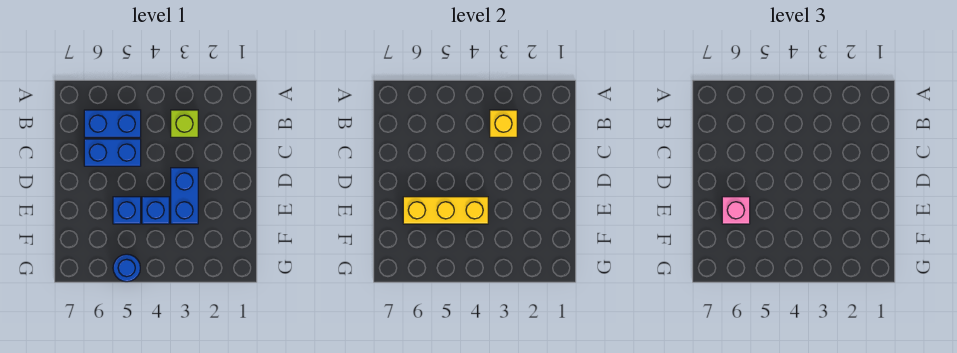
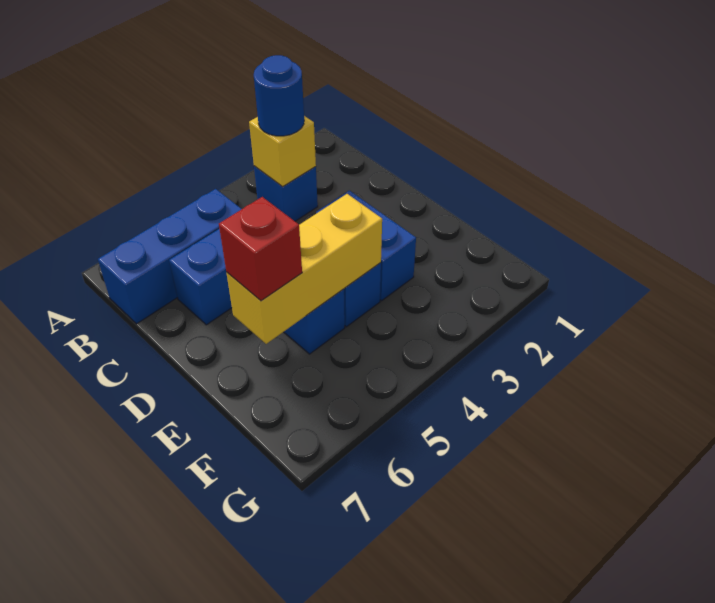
lime 1x1 brick [171,110,198,137] -> blue 1x1 brick [254,166,318,221]
blue 1x2 brick [84,110,141,137] -> blue 1x3 brick [98,189,241,324]
pink 1x1 brick [722,197,750,224] -> red 1x1 brick [219,197,302,301]
blue 1x1 round brick [113,254,140,282] -> blue 1x1 round brick moved to [254,55,304,136]

